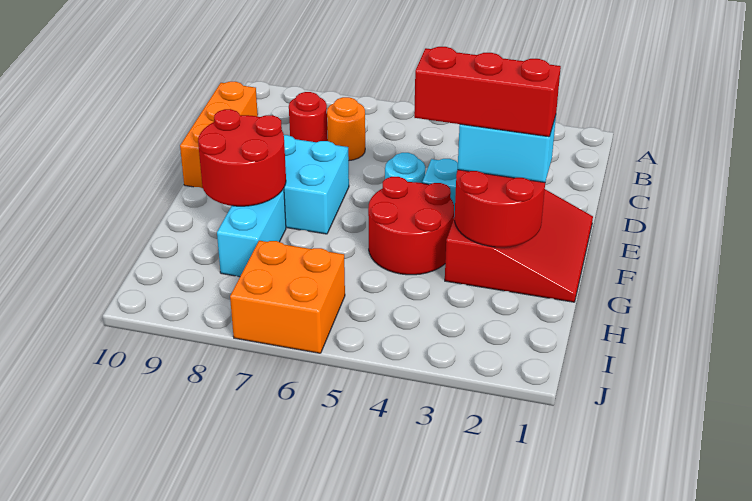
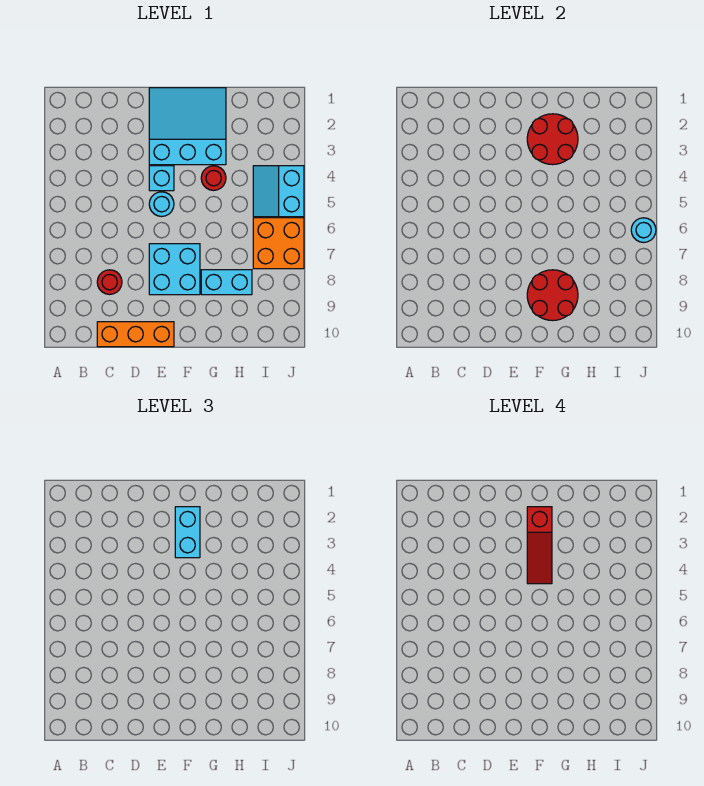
orange 1x1 round brick [327,97,365,160] -> none
red 3x3 slope [445,189,593,302] -> cyan 3x3 slope [149,88,226,165]
red 1x3 brick [414,47,561,137] -> red 1x3 slope [527,507,552,584]
red 2x2 round brick [368,177,454,275] -> red 1x1 round brick [201,166,226,191]
none -> cyan 2x2 slope [253,166,304,217]
none -> cyan 1x1 round brick [631,218,656,243]

